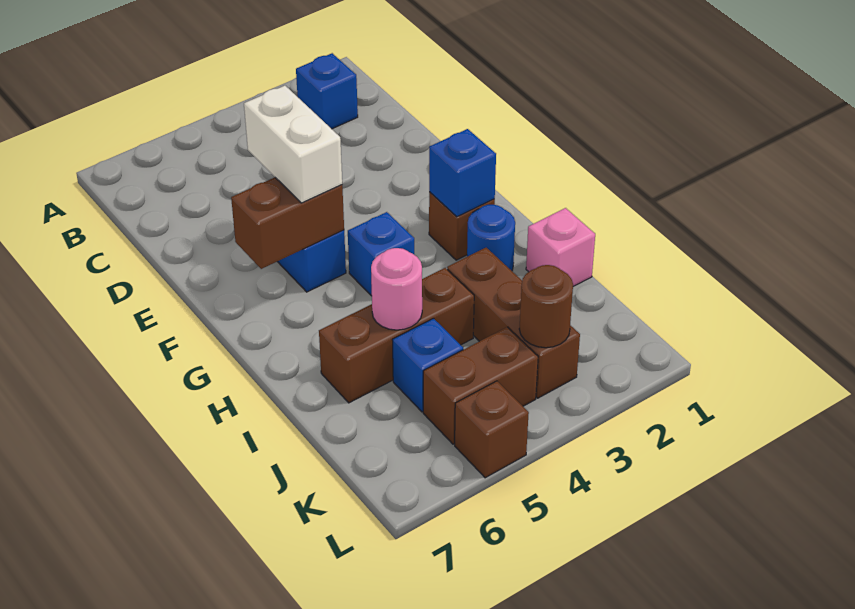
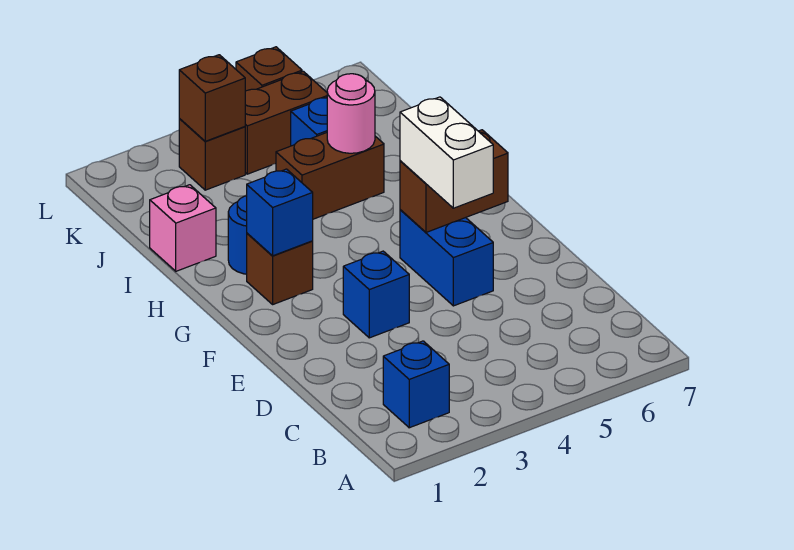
blue 1x1 brick [348,212,414,296] -> blue 1x1 brick moved to [343,251,409,338]
brown 1x3 brick [447,248,580,398] -> brown 1x1 brick [179,119,245,190]
brown 1x3 brick [319,268,474,403] -> brown 1x2 brick [276,133,384,219]
brown 1x1 round brick [519,265,573,348] -> brown 1x1 brick [179,55,245,141]

